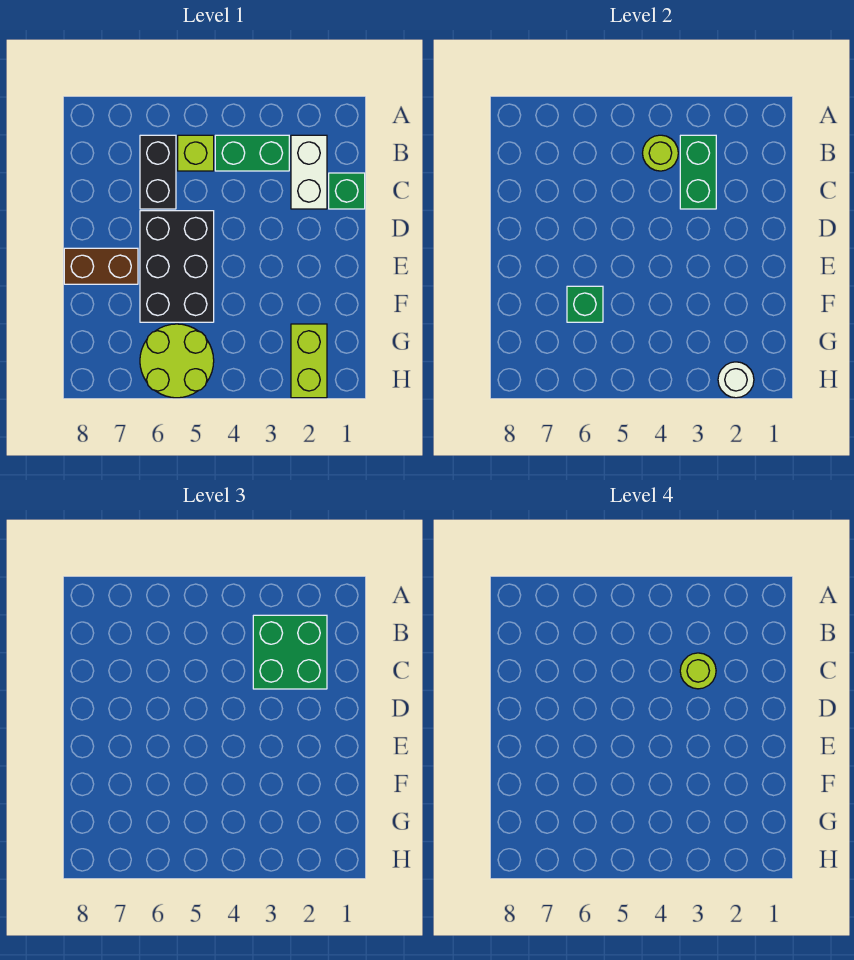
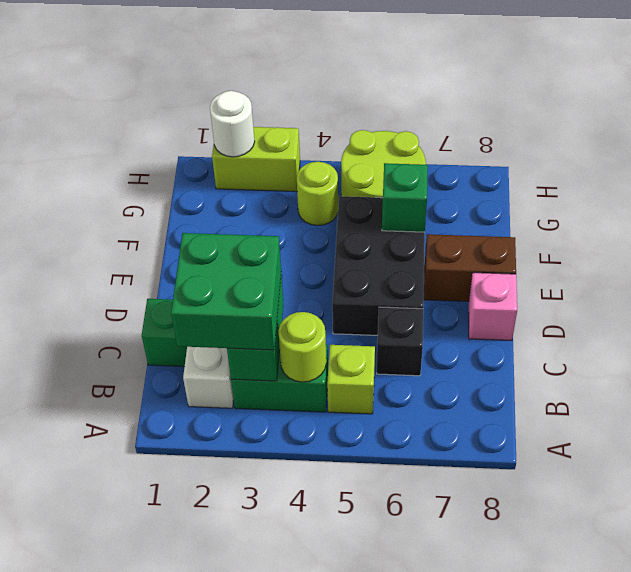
black 1x2 brick [140,135,176,209] -> black 1x1 brick [377,307,423,376]
lime 1x1 round brick [680,653,716,689] -> lime 1x1 round brick moved to [297,162,338,226]
none -> pink 1x1 brick [469,273,517,341]
lime 1x2 brick [291,324,327,398] -> lime 1x2 brick turned to [212,127,300,192]

